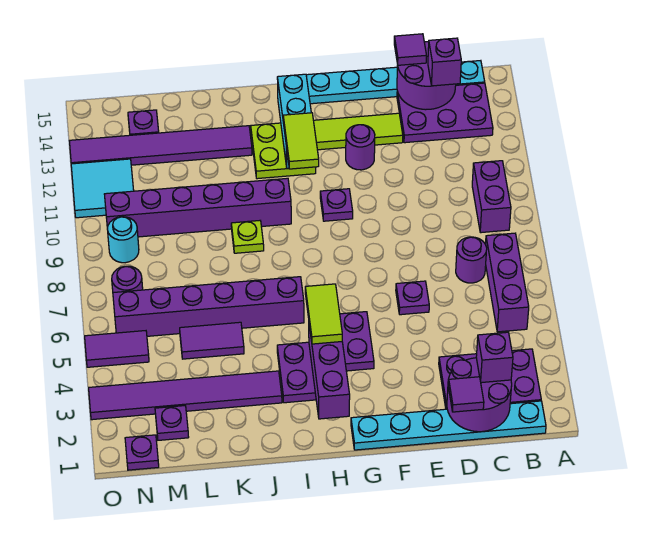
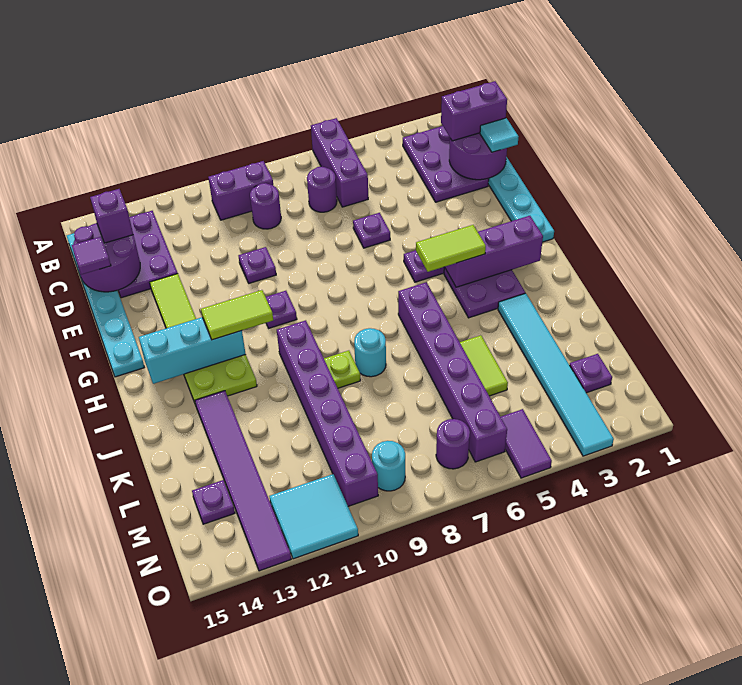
purple 1x3 brick [485,233,529,332] -> purple 1x3 brick turned to [311,118,368,207]
purple 1x1 brick [476,332,513,383] -> purple 1x2 brick [441,81,507,141]
purple 1x1 tile [448,377,484,412] -> cyan 1x1 tile [480,118,519,152]
purple 1x1 round brick [346,125,375,170] -> purple 1x1 round brick moved to [250,183,281,229]
purple 1x6 tile [89,371,282,420] -> cyan 1x6 tile [498,293,614,456]
none -> cyan 1x1 round brick [354,328,386,377]
purple 1x2 tile [180,322,244,359] -> lime 1x2 tile [460,335,508,396]
purple 1x1 plate [125,435,159,470] -> purple 1x1 plate moved to [238,247,276,283]

